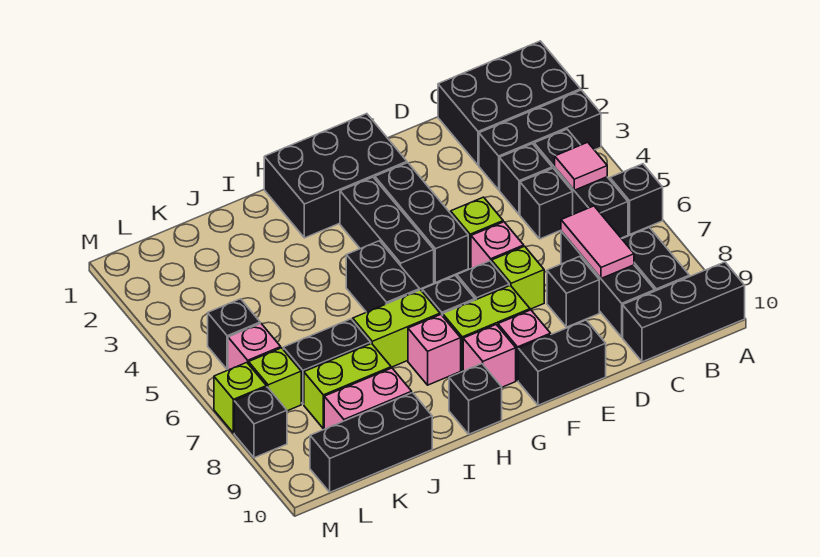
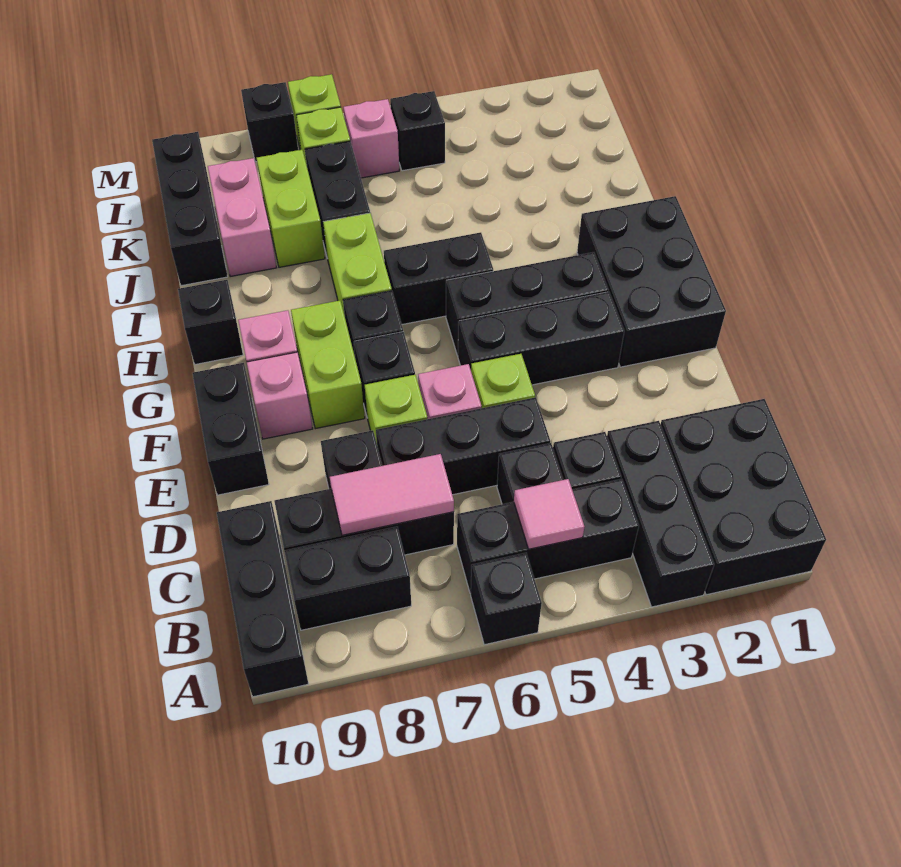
none -> black 1x3 brick [376,397,550,495]
pink 1x1 brick [408,315,461,385] -> none

